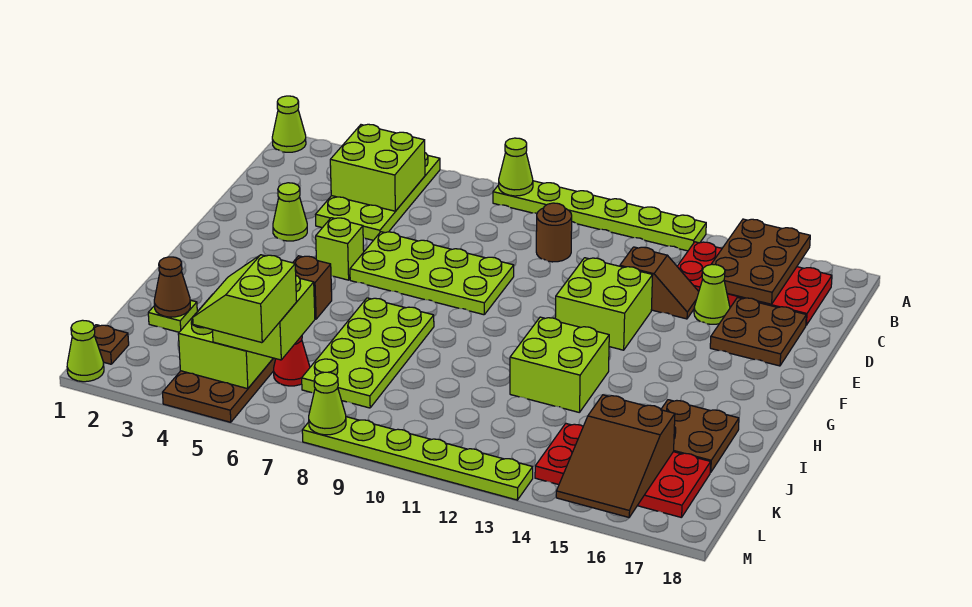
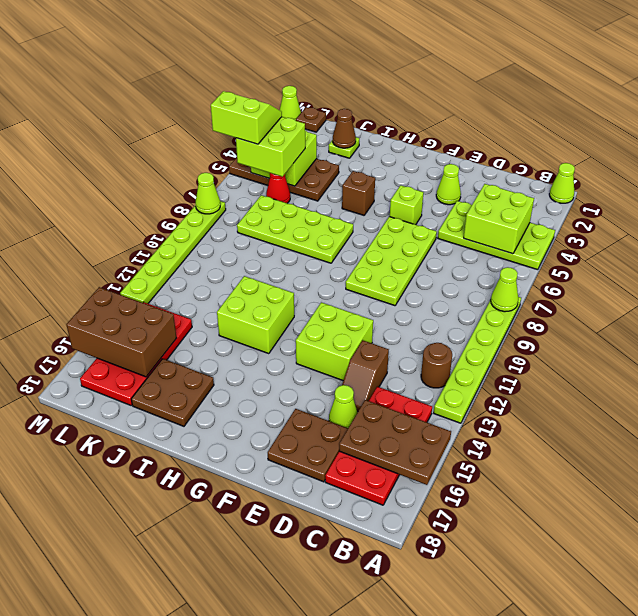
brown 1x1 round brick [536,203,572,262] -> brown 1x1 round brick moved to [421,343,452,388]
brown 2x3 slope [556,395,675,517] -> brown 2x3 brick [66,287,176,377]

